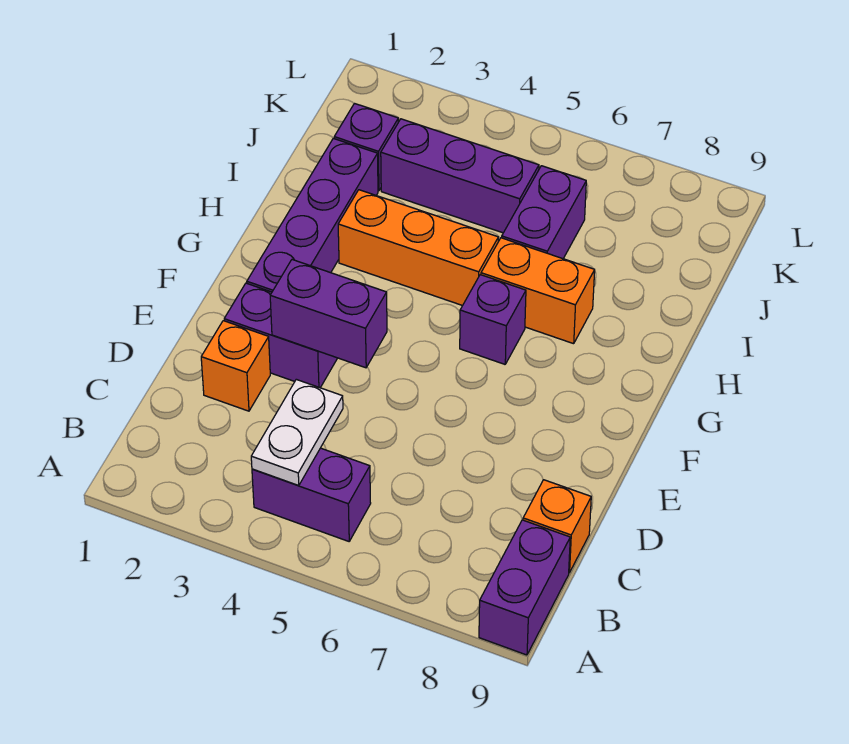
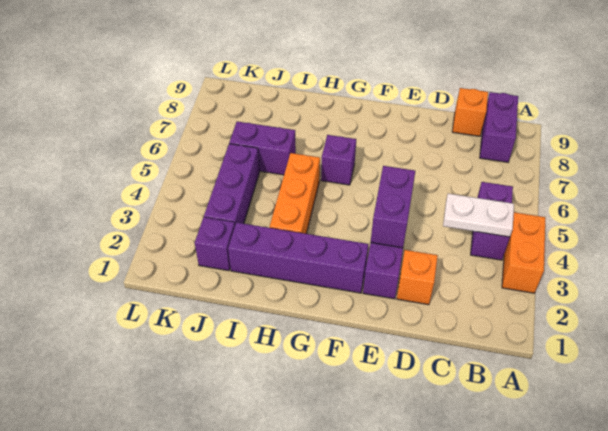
purple 1x2 brick [479,520,570,655] -> purple 1x2 brick turned to [480,92,518,162]
orange 1x2 brick [481,238,595,344] -> orange 1x2 brick moved to [502,212,545,293]

